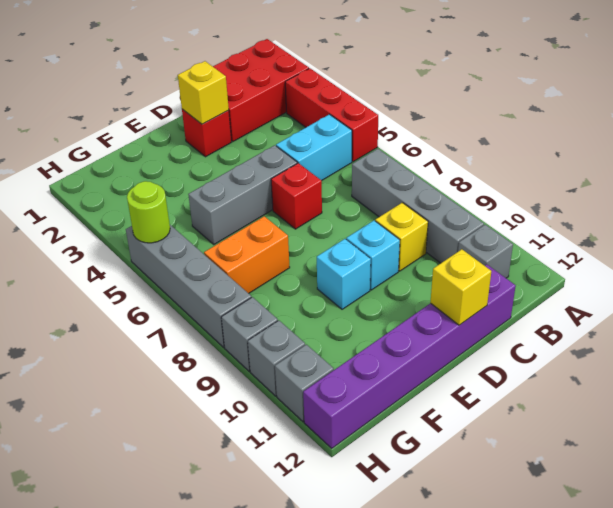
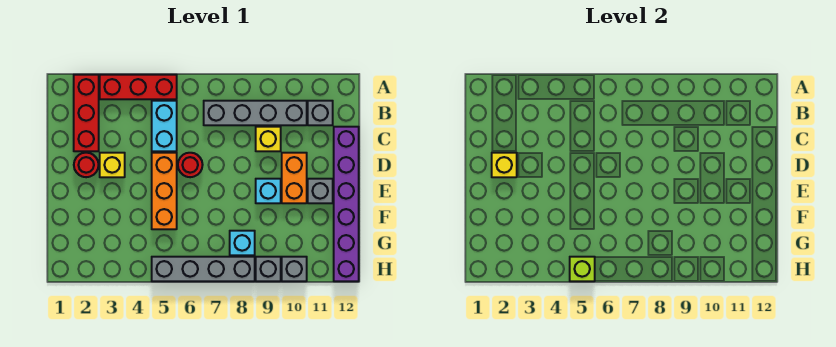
red 2x3 brick [213,39,309,141] -> red 1x3 brick [74,75,99,151]
red 1x1 brick [182,109,231,157] -> red 1x1 round brick [74,153,99,177]
grey 1x3 brick [188,145,297,244] -> orange 1x3 brick [152,153,177,229]
red 1x1 brick [271,163,322,229] -> red 1x1 round brick [178,153,203,177]
cyan 1x1 brick [346,220,400,290] -> cyan 1x1 brick moved to [230,231,255,255]
yellow 1x1 brick [430,249,491,325] -> yellow 1x1 brick moved to [100,153,125,177]
orange 1x2 brick [204,216,290,293] -> orange 1x2 brick moved to [282,153,307,203]
lime 1x1 round brick [127,181,170,243] -> lime 1x1 brick [570,257,595,281]
grey 1x1 brick [275,344,334,422] -> grey 1x1 brick moved to [308,179,333,203]

